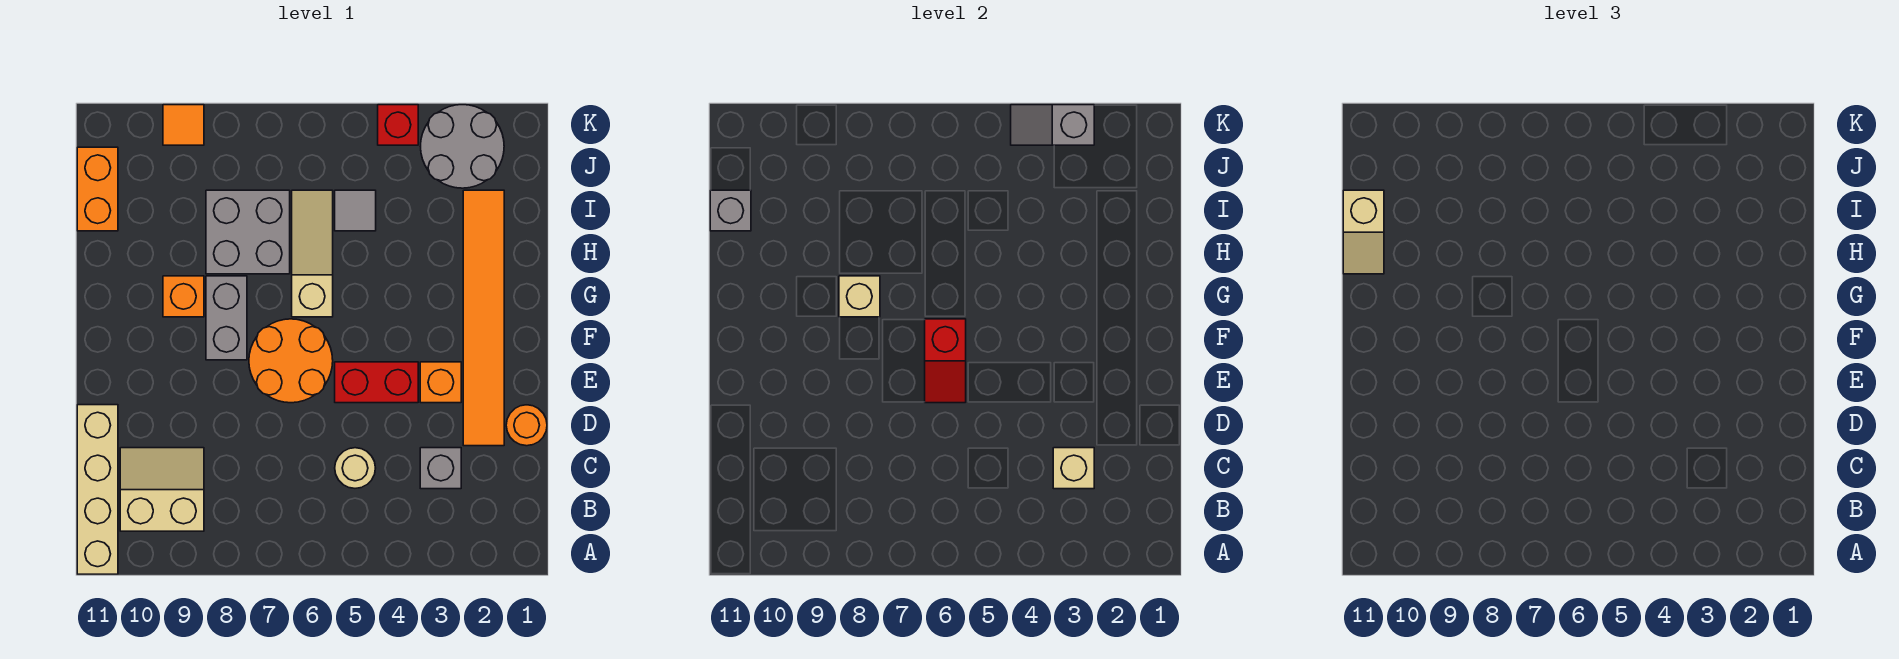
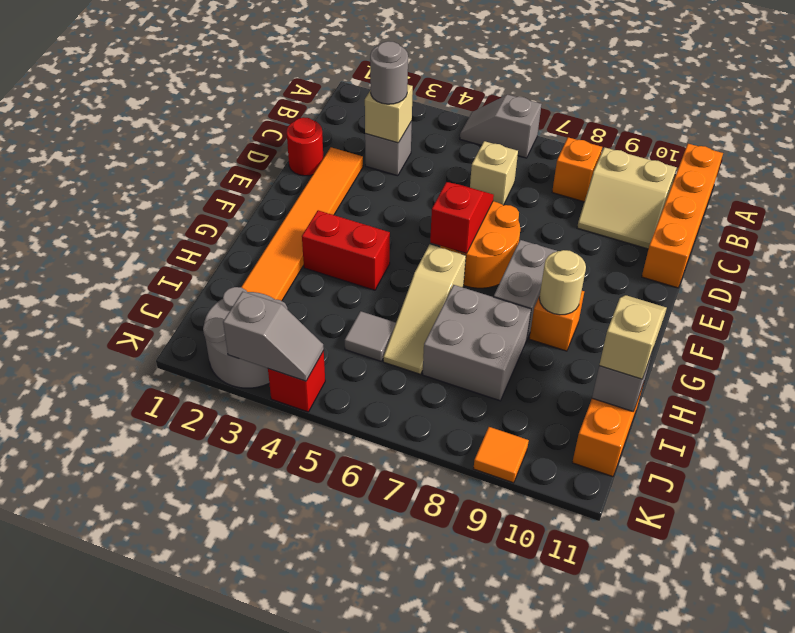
none -> grey 1x2 slope [460,95,541,158]
tan 1x4 brick [77,405,118,574] -> orange 1x4 brick [642,144,723,288]
none -> grey 1x1 round brick [370,41,408,104]
tan 1x1 round brick [335,448,375,488] -> tan 1x1 round brick moved to [539,250,586,315]
orange 1x1 round brick [506,405,547,446] -> red 1x1 round brick [287,117,323,176]
orange 1x1 brick [420,362,461,403] -> orange 1x1 brick moved to [552,137,602,202]
red 1x2 brick [335,362,418,403] -> red 1x2 brick moved to [302,210,390,290]
tan 1x1 brick [839,276,880,317] -> tan 1x1 brick moved to [470,141,518,205]

